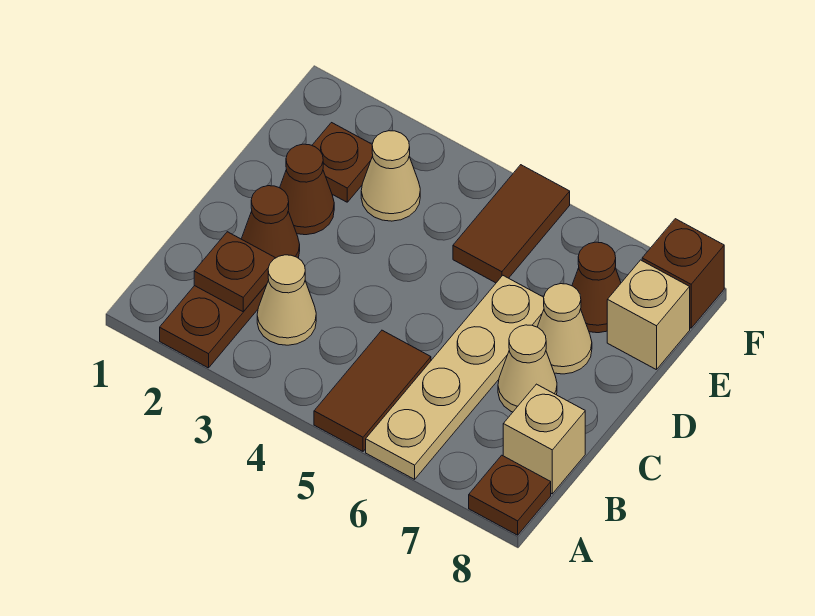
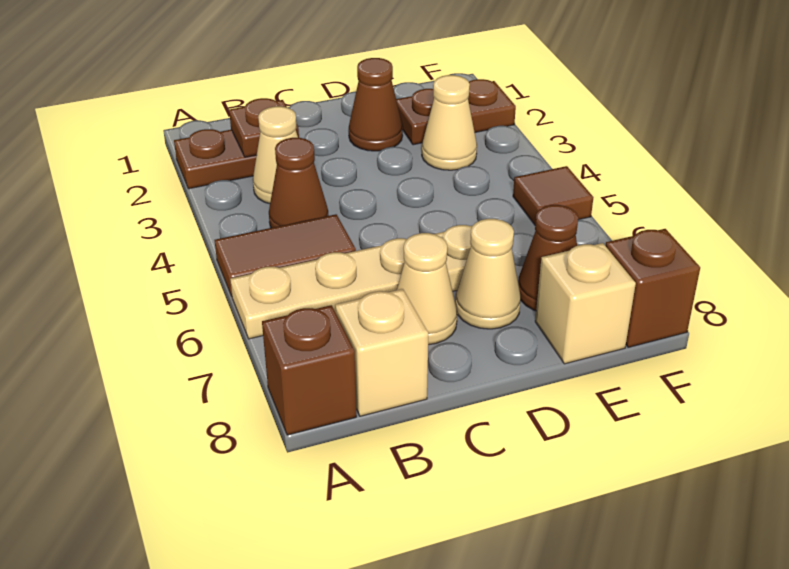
brown 1x1 plate [469,455,551,535] -> brown 1x1 brick [262,305,356,435]
brown 1x1 cone [242,186,300,258] -> brown 1x1 cone moved to [269,138,329,228]
brown 1x1 plate [312,123,373,202] -> brown 1x2 plate [396,79,516,145]
brown 1x2 tile [453,165,570,283] -> brown 1x1 tile [513,166,593,225]

